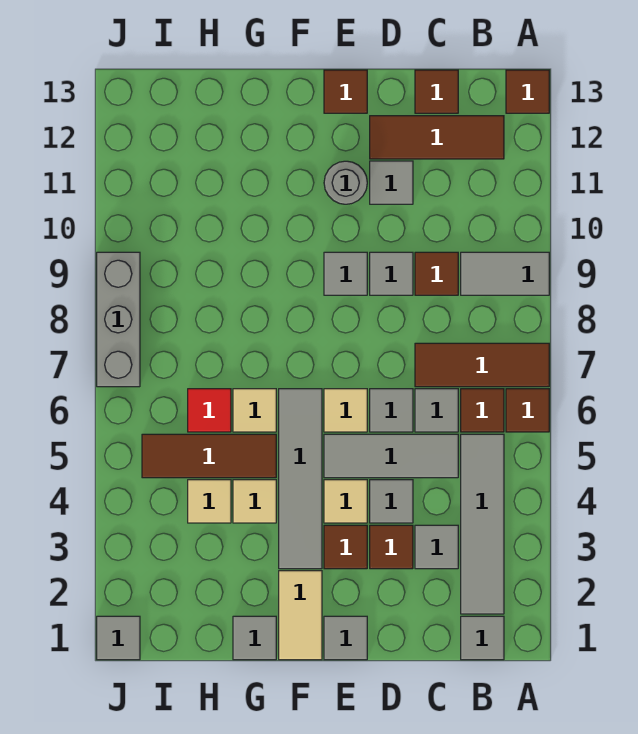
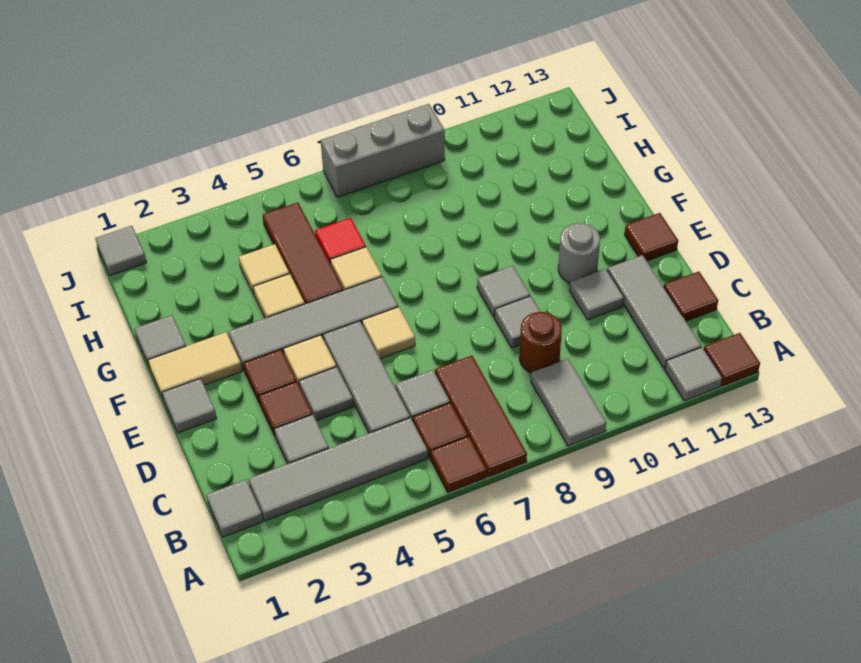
brown 1x3 tile [370,116,504,159] -> grey 1x3 tile [607,255,701,368]
brown 1x1 tile [415,252,458,295] -> brown 1x1 round brick [519,312,562,373]
grey 1x1 tile [370,389,413,432] -> grey 1x1 tile moved to [665,347,722,401]

